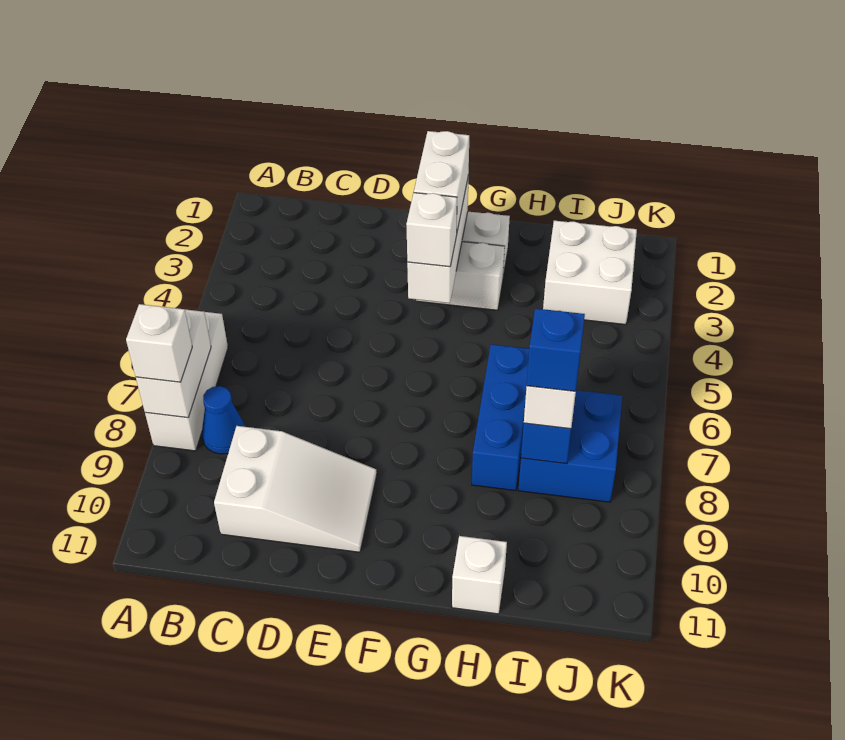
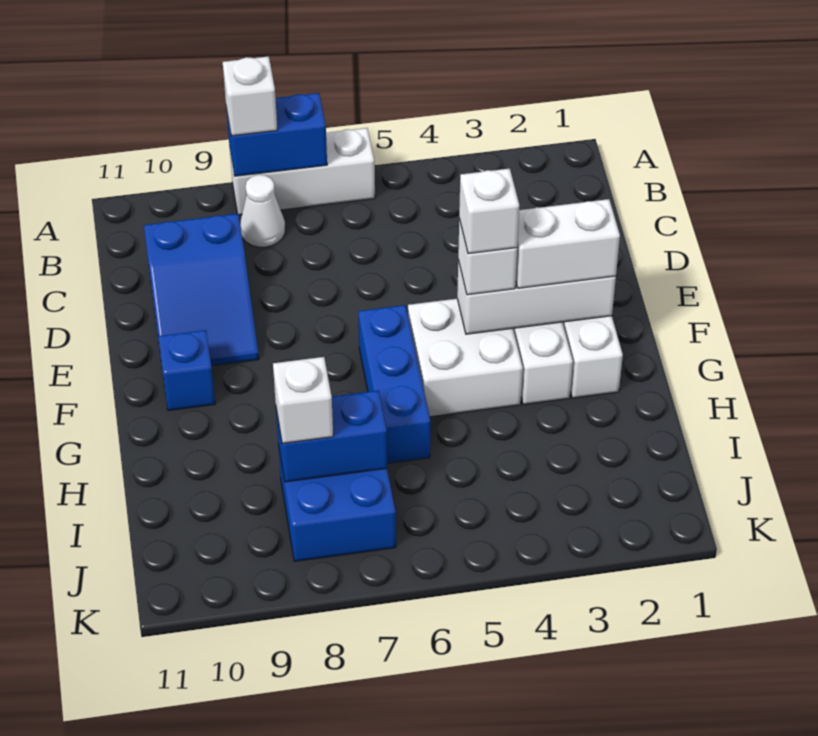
white 1x2 brick [136,309,211,418] -> blue 1x2 brick [226,93,327,176]
blue 1x1 cone [202,386,245,454] -> white 1x1 cone [240,175,285,247]
white 2x3 slope [214,426,377,552] -> blue 2x3 slope [144,213,259,366]
blue 1x3 brick [472,344,529,491] -> blue 1x3 brick turned to [358,305,430,463]
white 1x1 brick [452,536,507,614] -> white 1x1 brick moved to [459,168,519,254]
white 2x2 brick [543,221,637,325] -> white 2x2 brick moved to [408,299,523,417]
blue 1x1 brick [527,308,585,392] -> blue 1x1 brick moved to [158,330,215,411]

